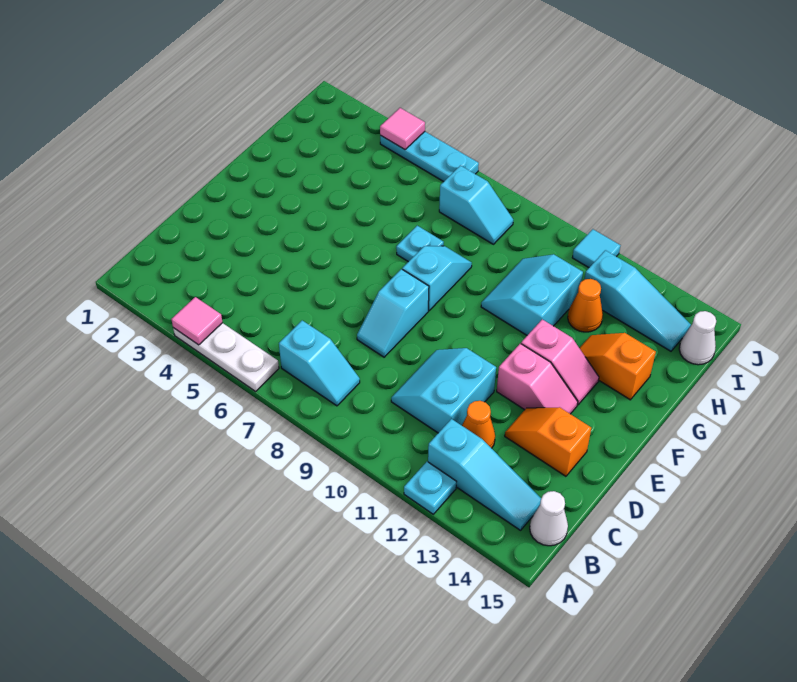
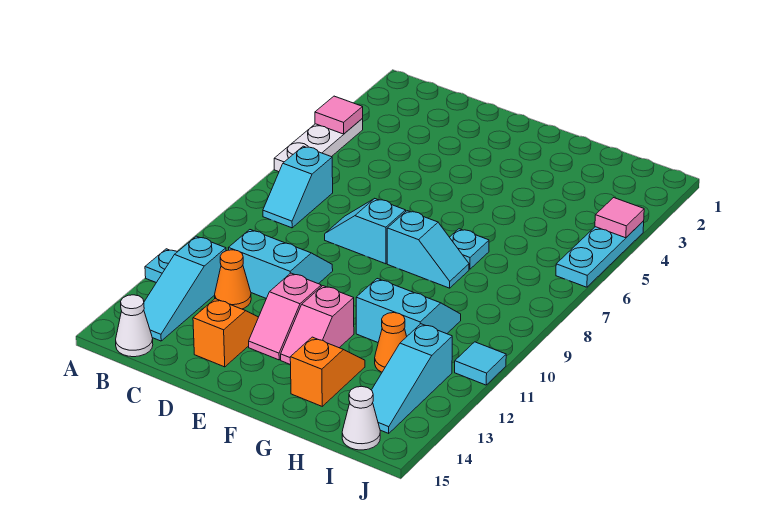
cyan 1x2 slope [439,166,513,244] -> none

